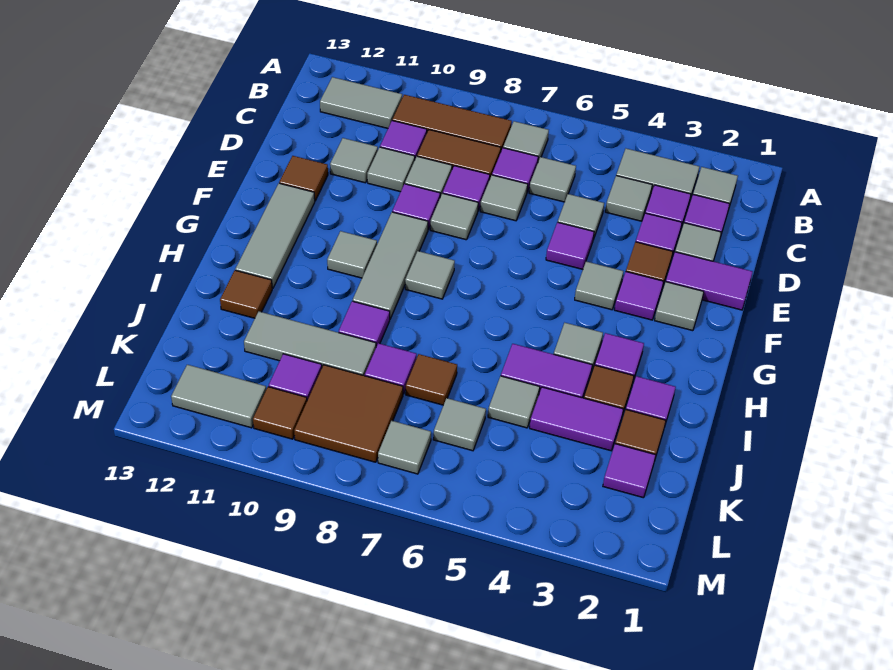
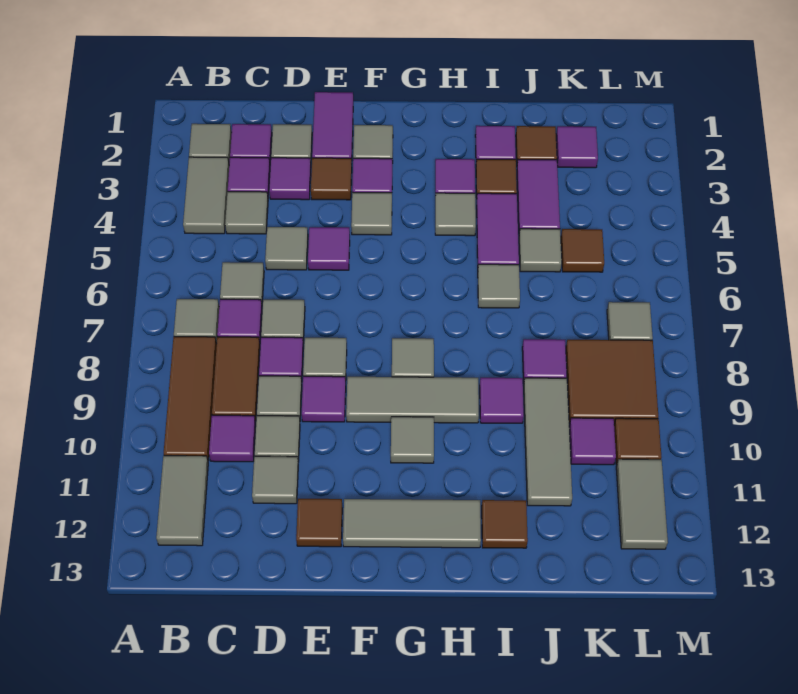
brown 1x1 tile [406,354,457,405] -> brown 1x1 tile moved to [561,229,604,272]
grey 1x1 tile [433,398,486,451] -> grey 1x1 tile moved to [478,264,520,308]

